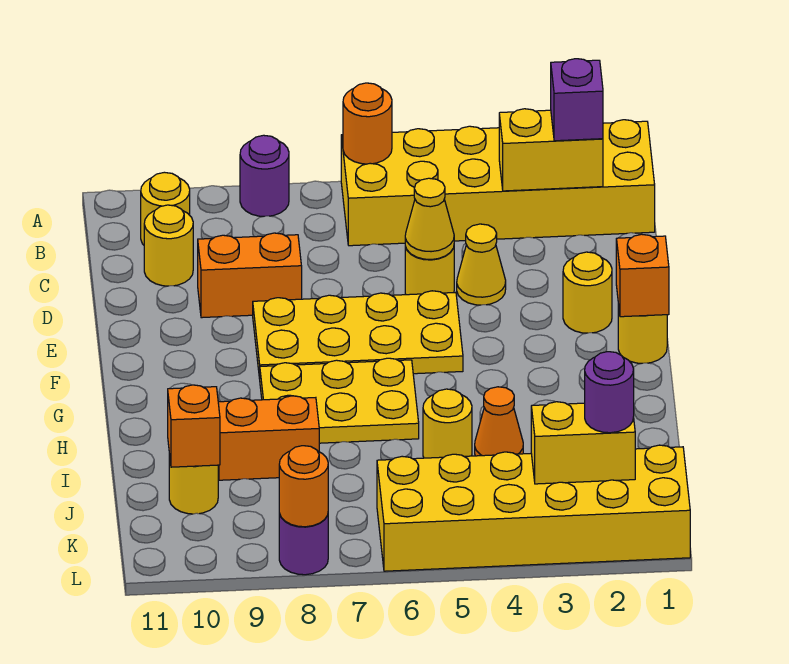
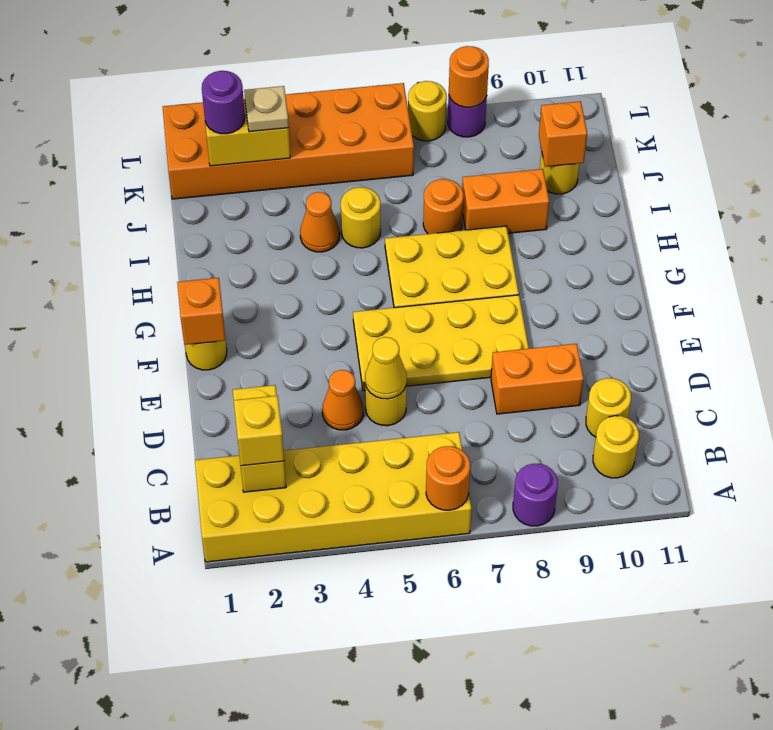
yellow 1x2 brick [499,109,603,191] -> yellow 1x2 brick turned to [233,385,286,492]
purple 1x1 brick [551,59,603,141] -> yellow 1x1 brick [234,396,284,466]
yellow 1x1 cone [457,224,506,305] -> orange 1x1 cone [322,370,363,430]
yellow 1x1 round brick [563,252,612,333] -> yellow 1x1 round brick moved to [408,81,447,141]
none -> orange 1x1 round brick [423,179,463,234]
yellow 2x6 brick [377,445,690,571] -> orange 2x6 brick [163,83,414,199]
none -> tan 1x1 plate [244,86,289,132]

